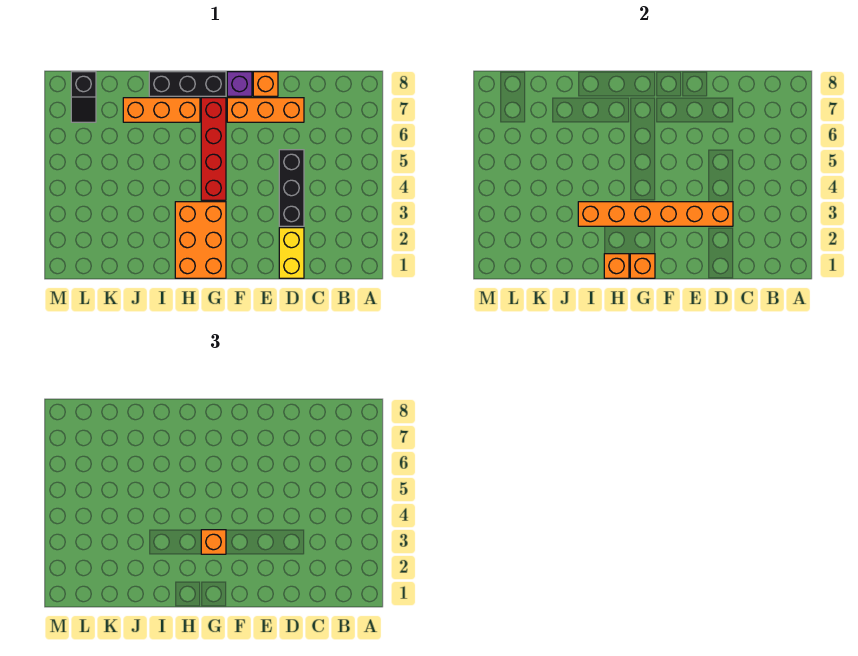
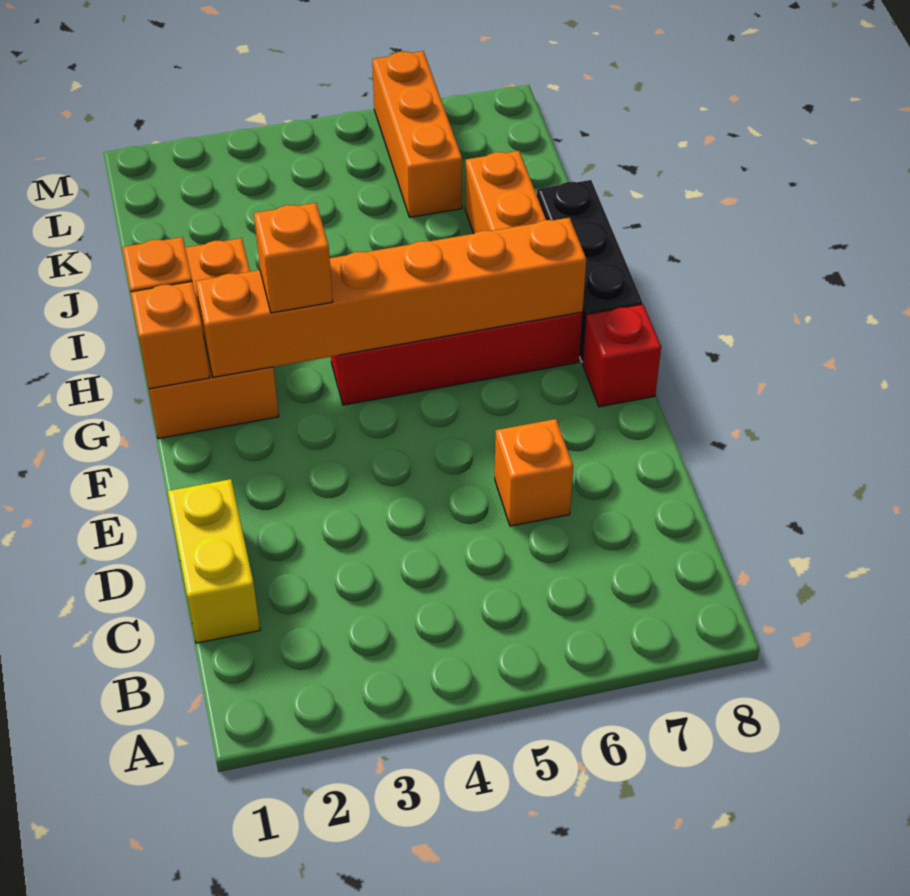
yellow 1x2 brick [279,228,304,278] -> yellow 1x2 brick turned to [168,479,260,643]
black 1x3 brick [279,150,304,226] -> none
orange 1x6 brick [578,202,733,226] -> orange 1x6 brick turned to [196,218,586,377]
orange 1x3 brick [227,98,304,122] -> orange 1x3 brick moved to [372,51,462,217]
orange 1x1 brick [253,72,278,96] -> orange 1x1 brick moved to [495,419,573,526]
purple 1x1 brick [227,72,252,96] -> red 1x1 brick [582,304,661,407]
orange 2x3 brick [175,202,226,278] -> orange 2x3 brick turned to [149,238,279,439]
black 1x2 slope [71,72,96,122] -> none

